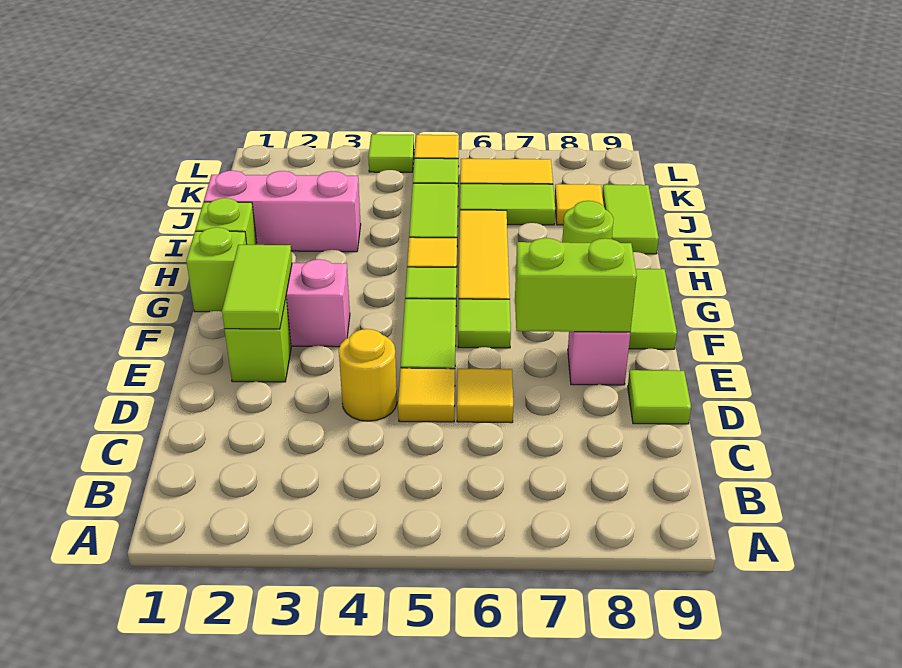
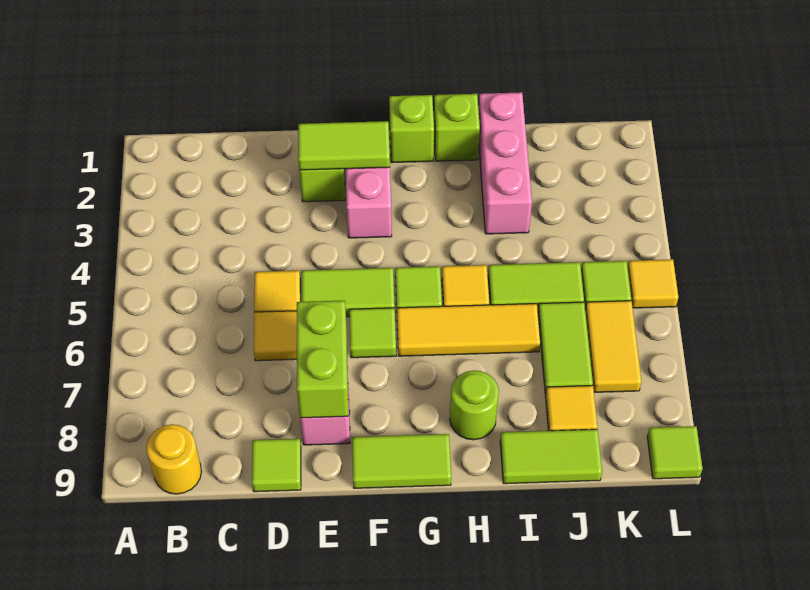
yellow 1x1 round brick [339,329,397,421] -> yellow 1x1 round brick moved to [147,424,202,494]
lime 1x1 tile [368,134,414,172] -> lime 1x1 tile moved to [647,426,703,479]

